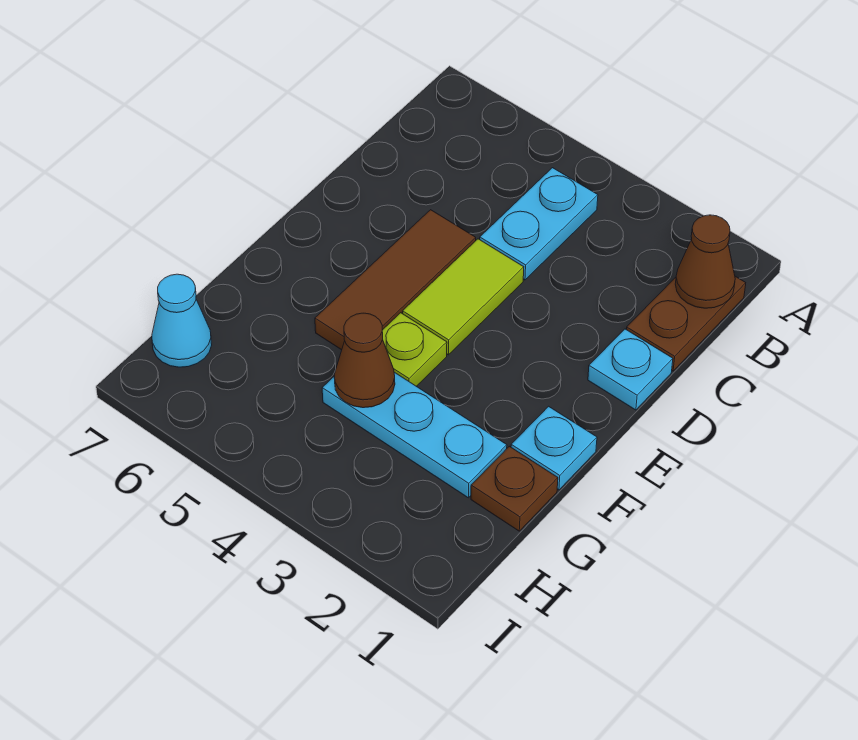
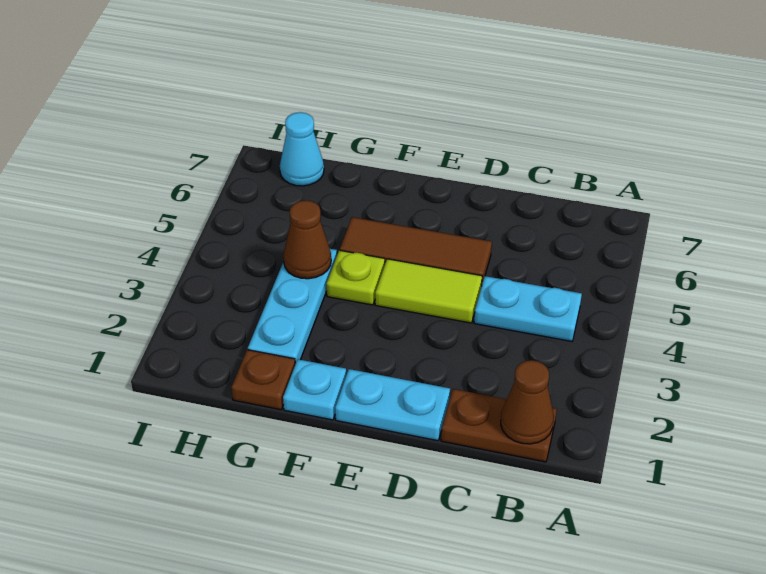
cyan 1x1 plate [588,329,673,410] -> cyan 1x2 plate [335,369,450,441]

